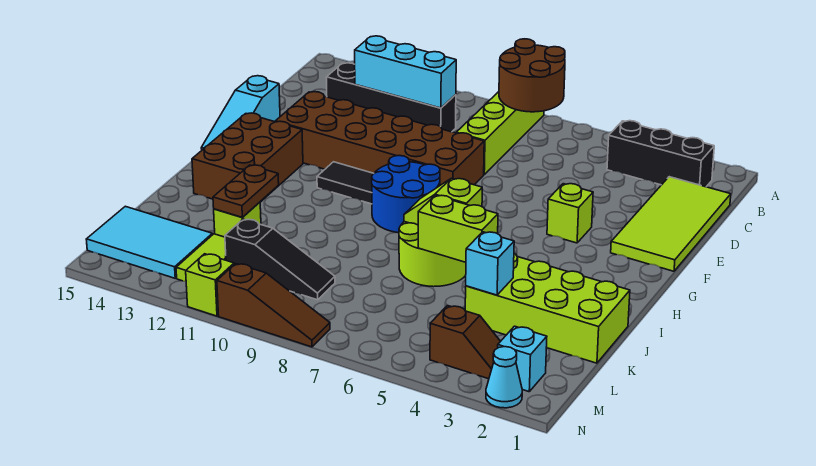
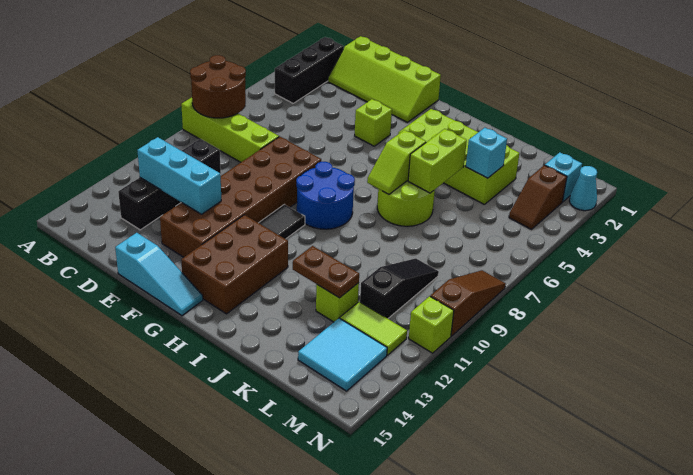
lime 2x4 tile [611,177,731,271] -> lime 2x4 slope [328,36,441,122]
cyan 1x3 brick [355,36,456,108] -> cyan 1x3 brick turned to [137,137,221,214]
brown 2x3 brick [192,113,303,202] -> brown 2x3 brick turned to [181,215,288,314]
lime 2x4 brick [465,254,630,363] -> lime 2x4 brick turned to [398,109,519,204]
cyan 2x3 tile [86,206,212,278] -> cyan 2x2 tile [298,318,387,391]
brown 1x2 slope [430,306,501,379] -> brown 1x2 slope turned to [509,165,567,229]

